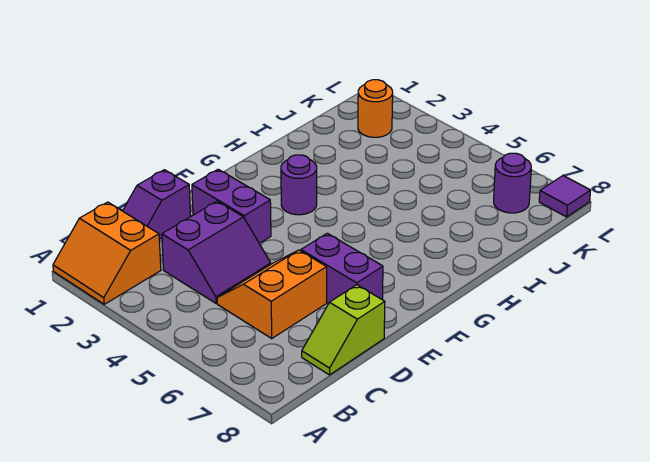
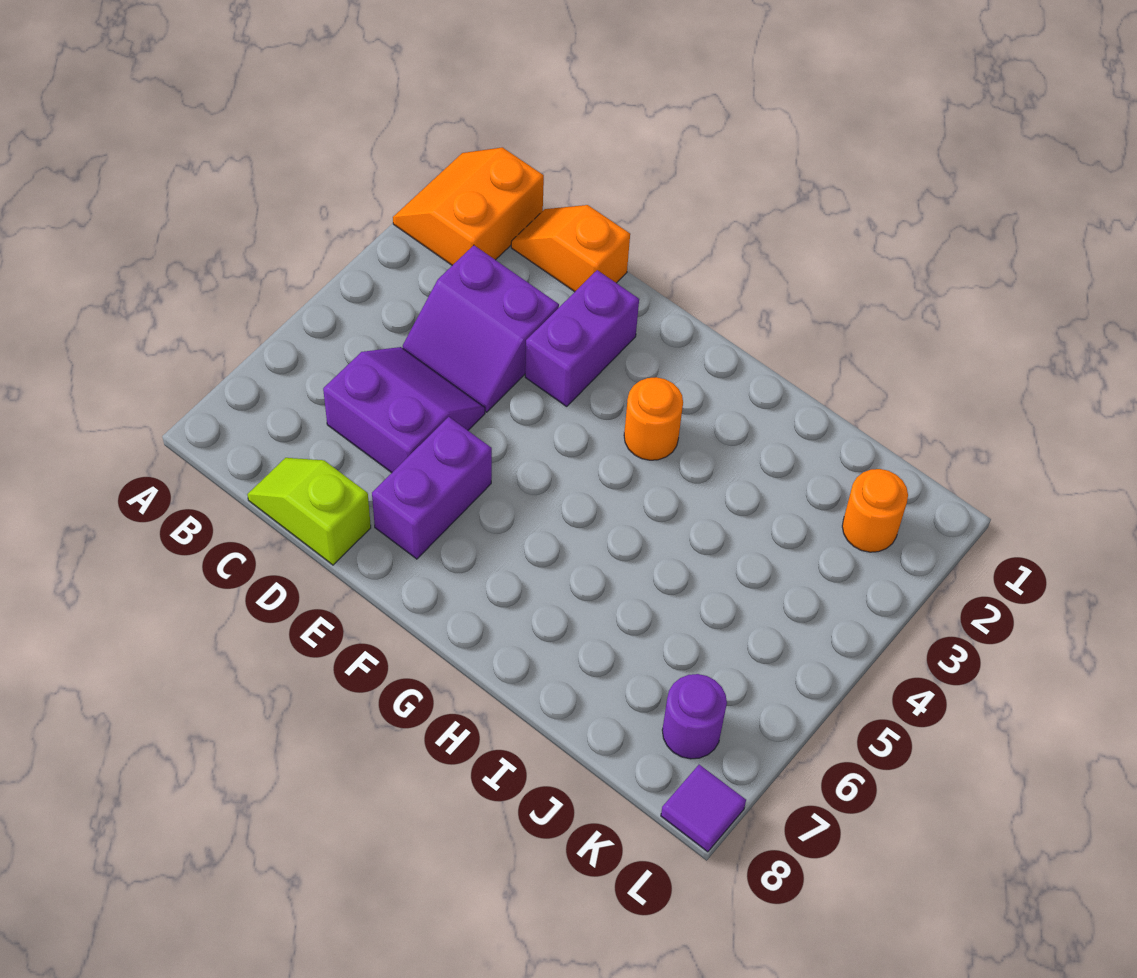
purple 1x2 slope [123,170,191,239] -> orange 1x2 slope [511,205,630,292]
orange 2x2 slope [217,250,327,338] -> purple 2x2 slope [323,347,485,473]
purple 1x1 round brick [281,155,317,215] -> orange 1x1 round brick [624,377,683,460]

